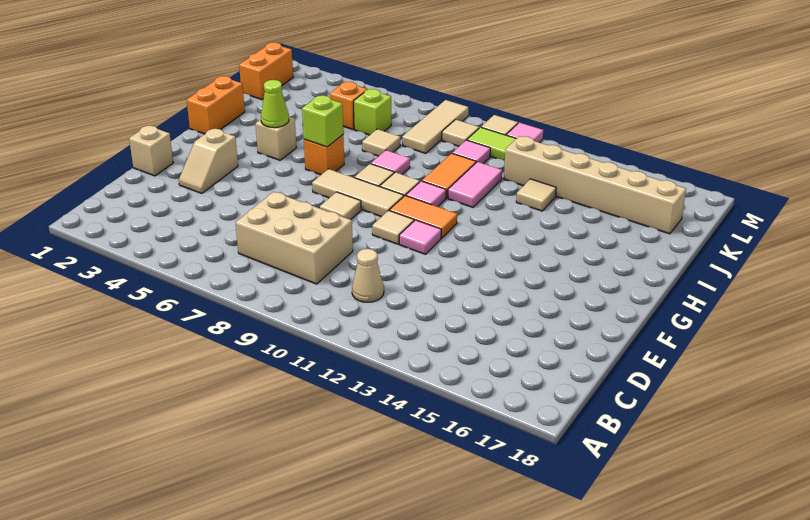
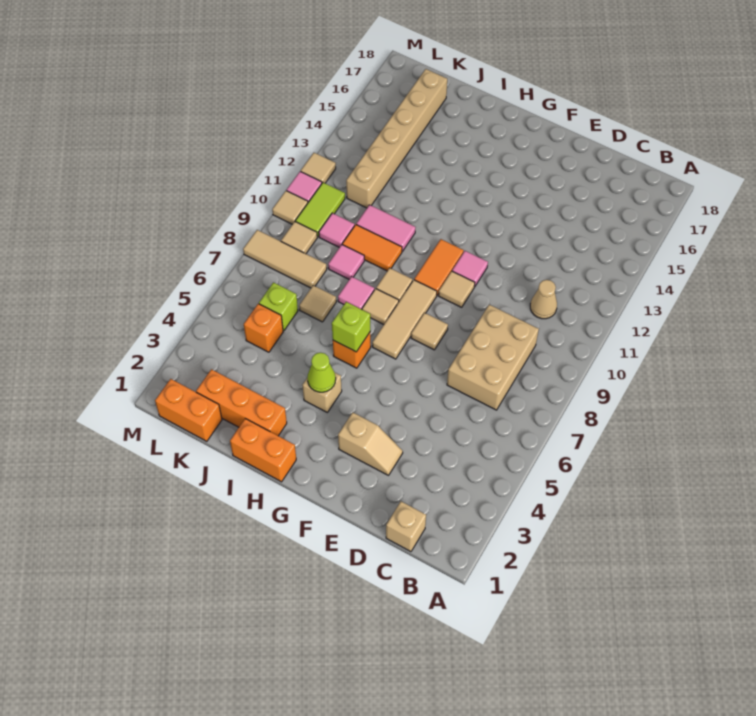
tan 1x1 brick [129,126,173,176] -> tan 1x1 brick moved to [386,501,426,552]
pink 1x1 tile [406,181,446,207] -> pink 1x1 tile moved to [328,245,364,279]
none -> orange 1x3 brick [196,369,287,436]
tan 1x1 tile [516,179,556,211] -> tan 1x1 tile moved to [301,153,336,183]

